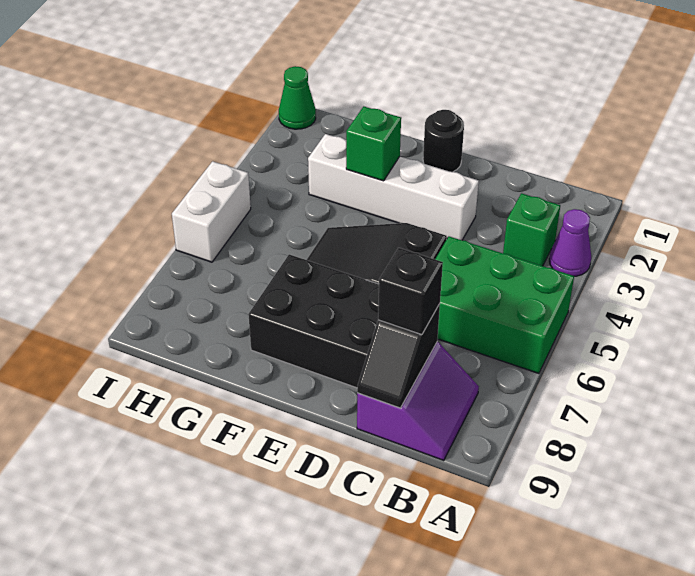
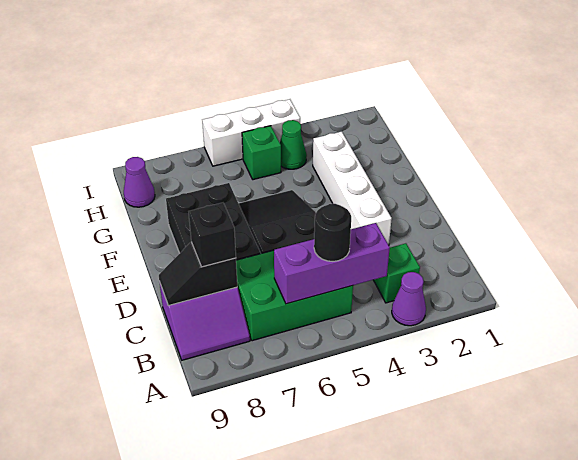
green 2x3 brick [435,236,574,373] -> green 2x3 brick turned to [236,250,353,341]
none -> purple 1x3 brick [274,223,390,304]
black 1x1 round brick [423,110,464,172] -> black 1x1 round brick moved to [314,204,351,261]
green 1x1 brick [346,107,401,181] -> green 1x1 brick moved to [242,126,281,180]
none -> purple 1x1 cone [124,157,155,207]
green 1x1 cone [279,66,316,129] -> green 1x1 cone moved to [280,120,307,169]
white 1x2 brick [172,161,251,262] -> white 1x3 brick [202,99,300,166]

